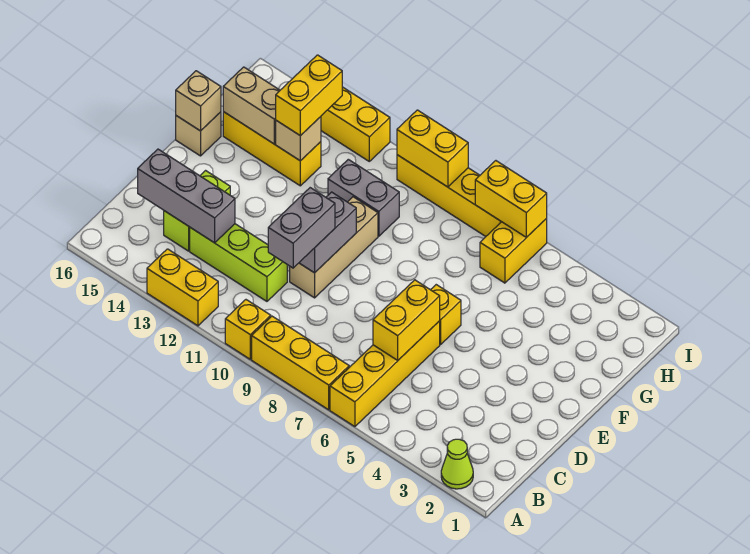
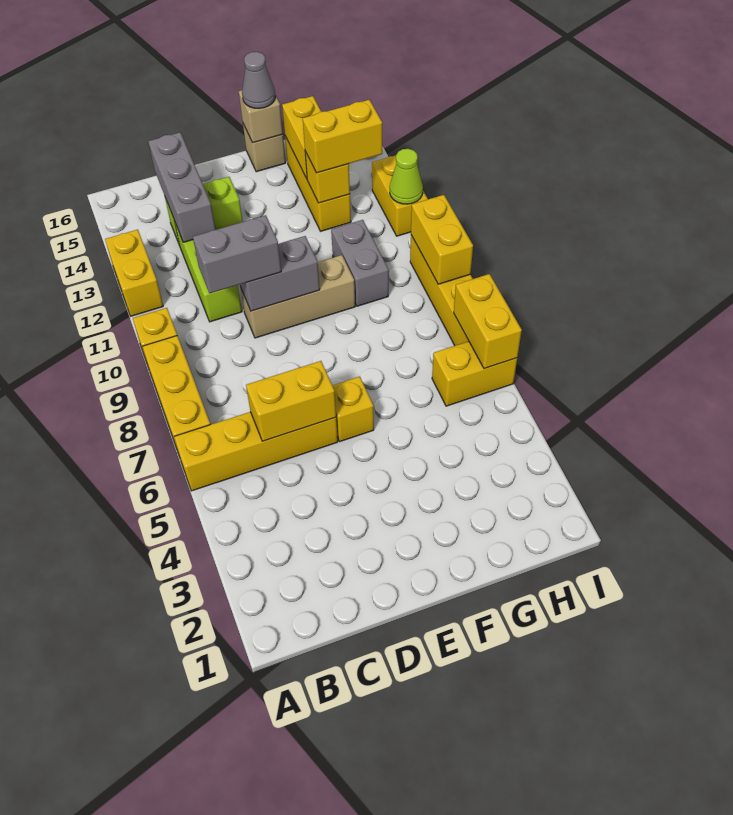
lime 1x1 cone [441,439,473,489] -> lime 1x1 cone moved to [390,149,423,204]
none -> grey 1x1 cone [242,52,275,108]
tan 1x1 brick [276,117,321,161] -> yellow 1x1 brick [305,151,350,203]
tan 1x2 brick [223,67,280,144] -> yellow 1x2 brick [282,96,321,179]

